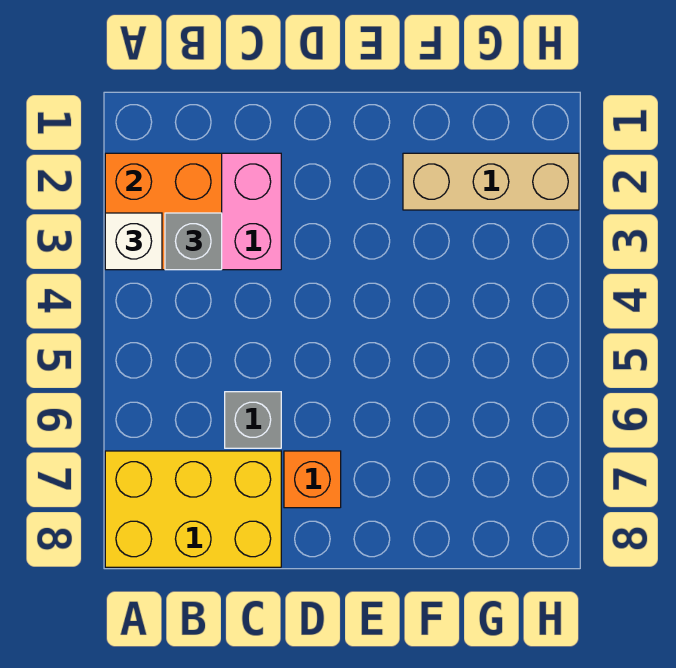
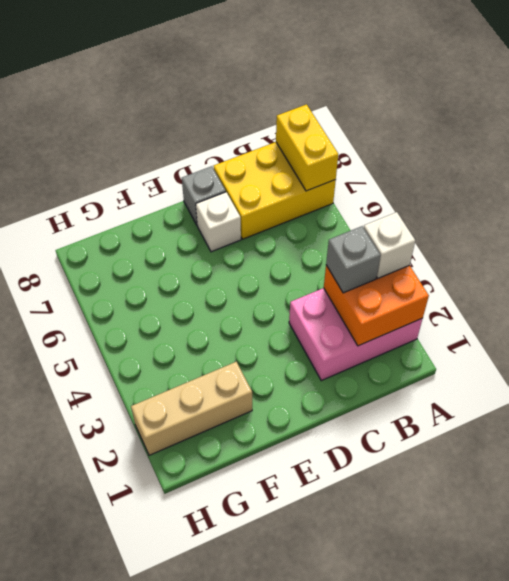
none -> yellow 1x2 brick [276,104,338,191]
grey 1x1 brick [225,392,281,448] -> grey 1x1 brick moved to [182,166,226,225]
orange 1x1 brick [284,451,341,508] -> white 1x1 brick [196,192,241,252]

